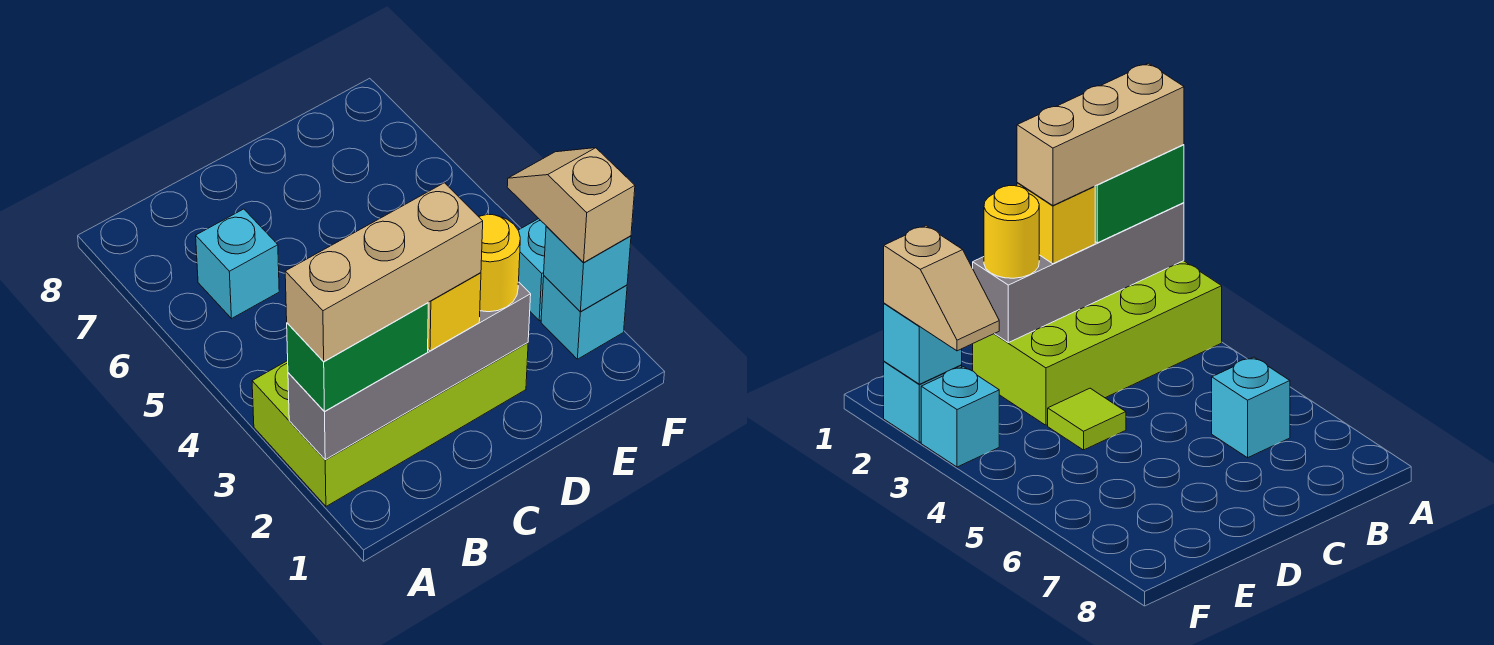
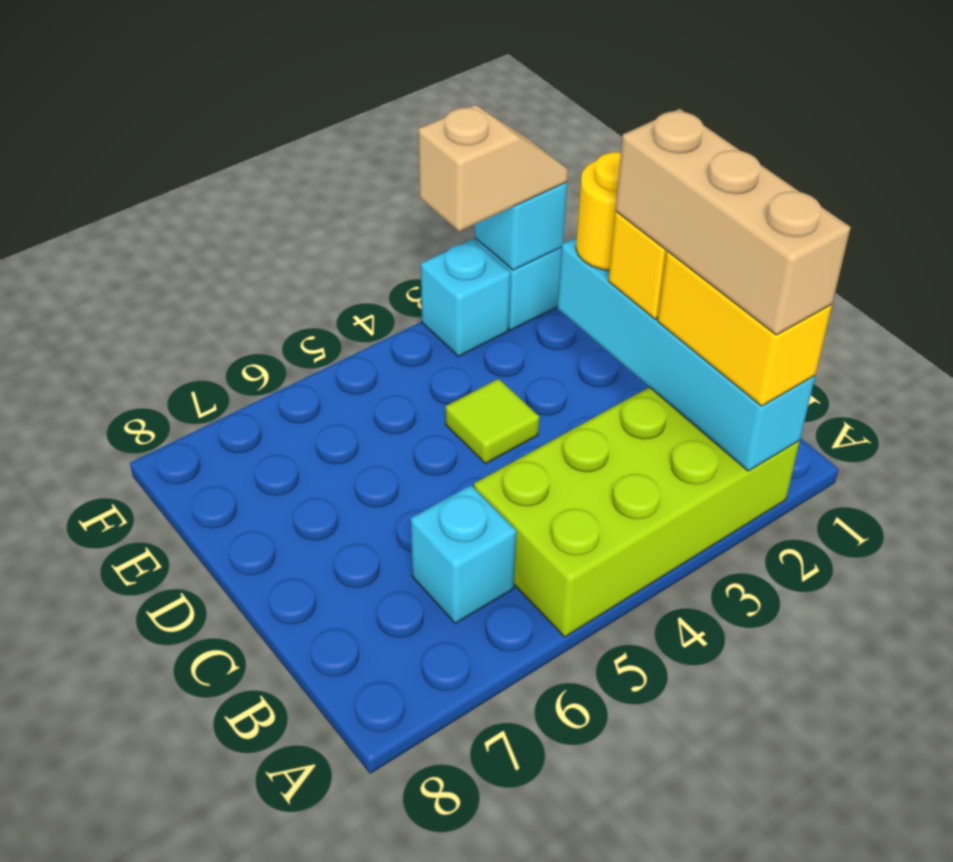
lime 2x4 brick [252,343,528,506] -> lime 2x4 brick turned to [474,387,800,637]
grey 1x4 brick [288,283,531,460] -> cyan 1x4 brick [558,237,815,471]
green 1x2 brick [287,303,428,411] -> yellow 1x2 brick [658,251,832,406]
tan 1x2 slope [507,148,635,262] -> tan 1x2 slope turned to [418,105,568,231]

